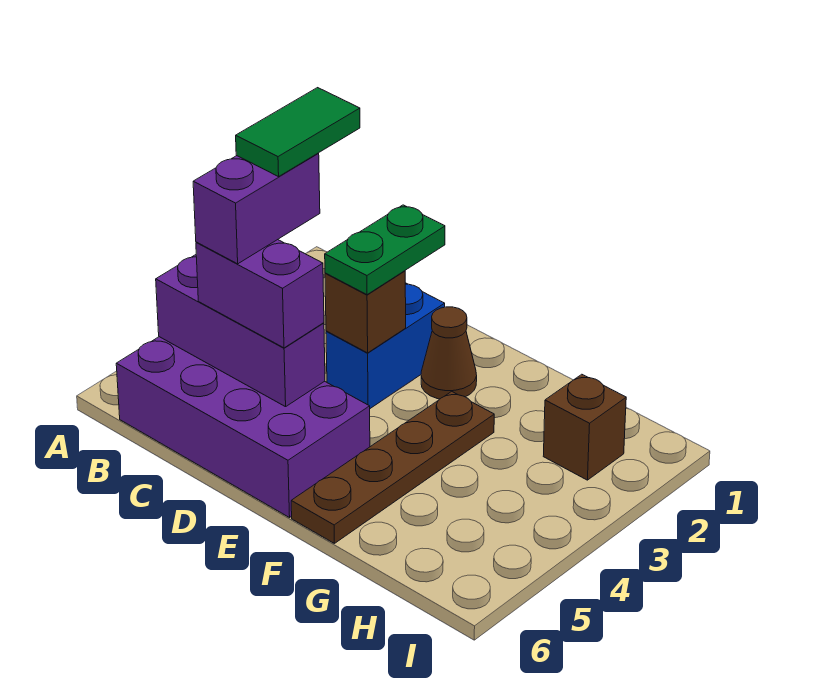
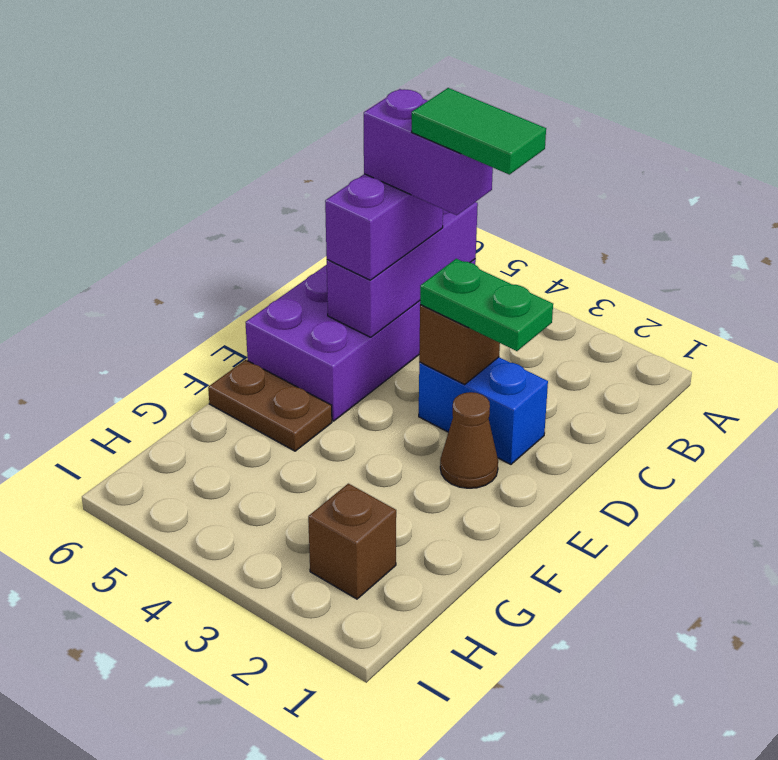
brown 1x4 plate [291,391,494,543] -> brown 1x2 plate [208,360,332,451]

